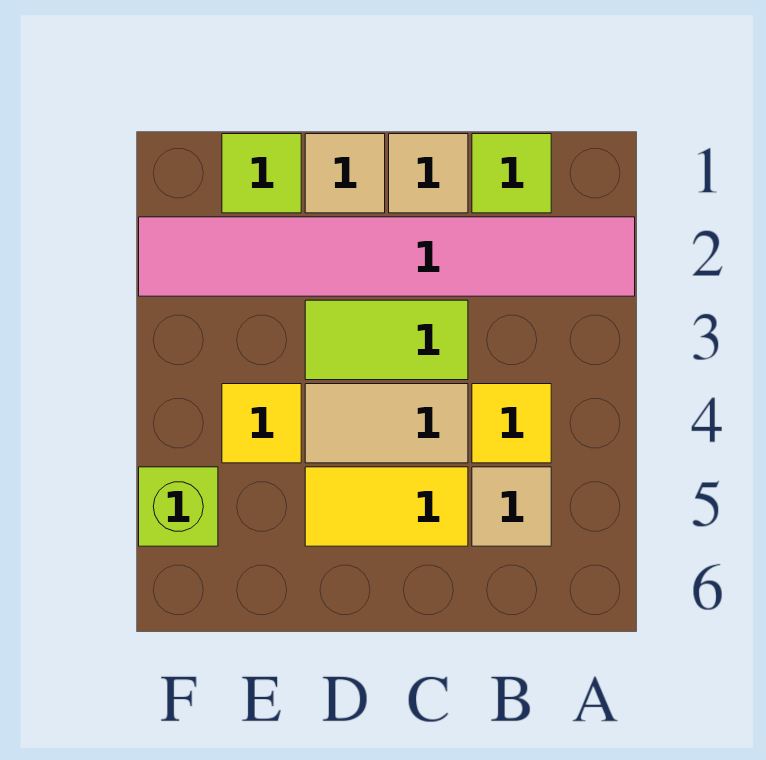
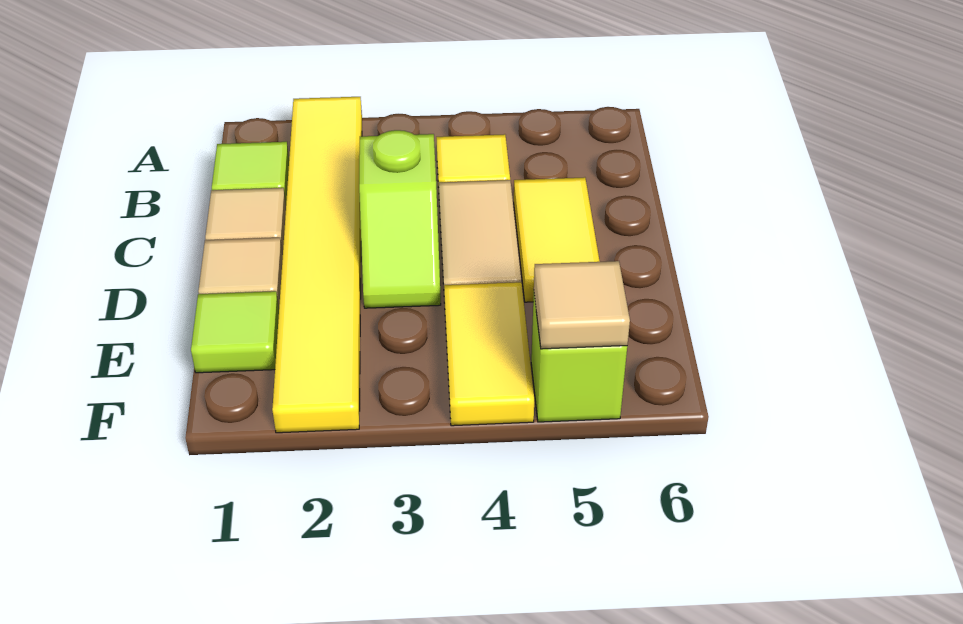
pink 1x6 tile [139,217,635,296] -> yellow 1x6 tile [272,97,362,433]
tan 1x1 tile [472,467,551,546] -> tan 1x1 tile moved to [534,261,630,349]
lime 1x2 tile [305,300,468,380] -> lime 1x2 slope [359,130,441,308]
yellow 1x1 tile [222,384,301,463] -> yellow 1x2 tile [444,282,534,426]

